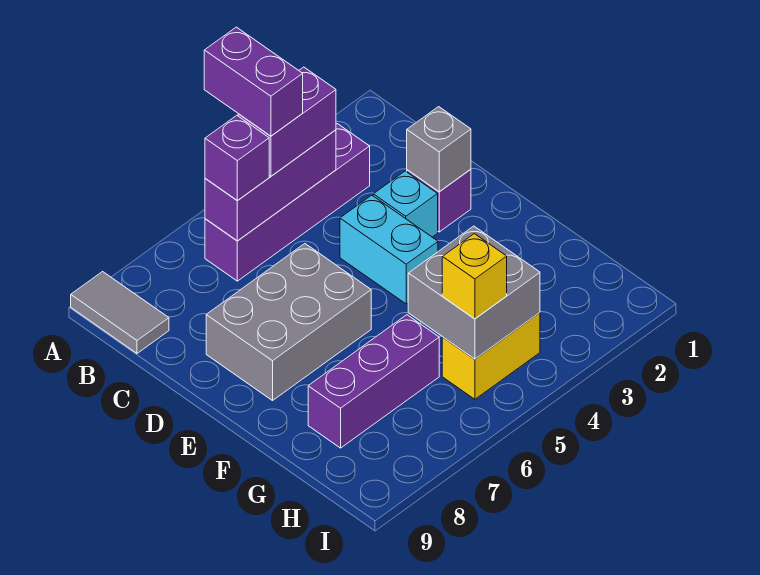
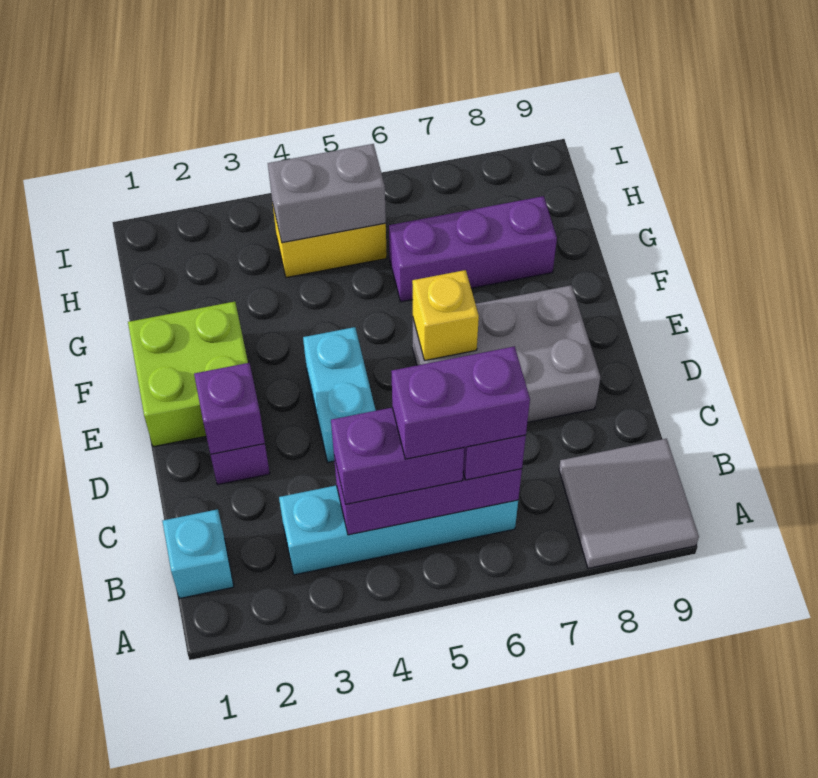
purple 1x2 brick [204,27,303,136] -> purple 1x2 brick turned to [391,346,530,459]
grey 1x2 tile [71,272,169,353] -> grey 2x2 tile [559,439,699,568]
purple 1x4 brick [205,124,370,281] -> cyan 1x4 brick [279,485,518,575]
grey 1x1 brick [407,107,471,192] -> purple 1x1 brick [194,363,265,454]
cyan 1x1 brick [373,171,438,237] -> cyan 1x1 brick moved to [162,509,234,599]
none -> lime 2x2 brick [128,302,248,447]
grey 2x2 brick [408,226,540,359] -> grey 1x2 brick [268,144,386,243]
yellow 1x1 brick [442,234,507,319] -> yellow 1x1 brick moved to [412,270,479,361]

